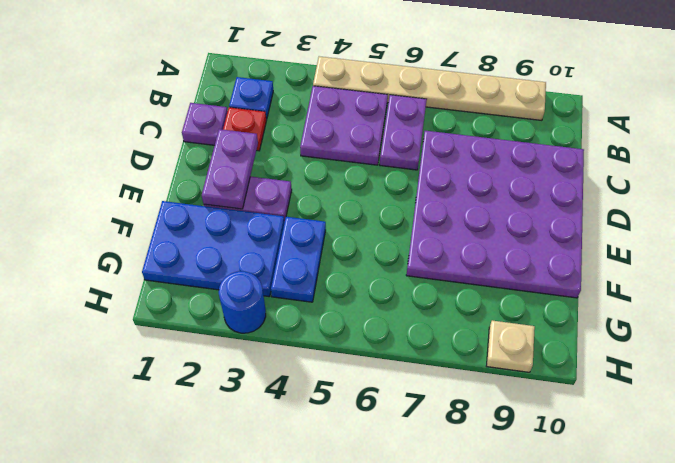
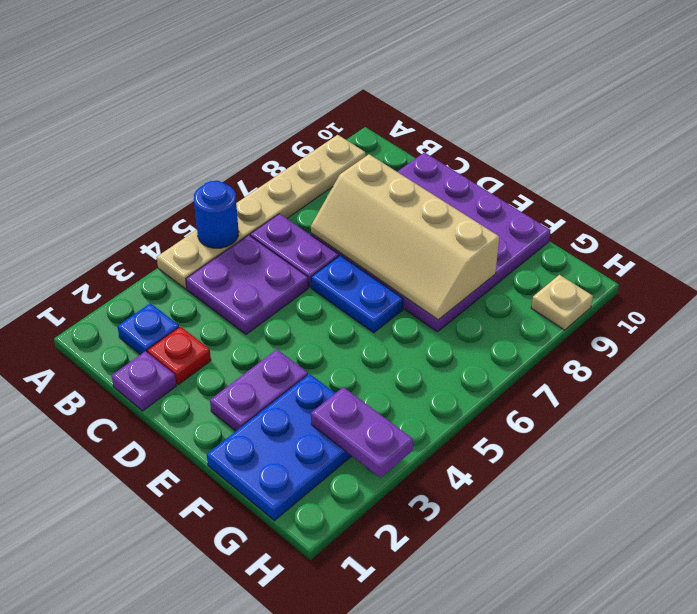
none -> tan 2x4 slope [311,154,499,320]
purple 1x2 plate [202,129,258,209] -> purple 1x2 plate moved to [311,387,413,478]
blue 1x2 plate [271,217,326,302] -> blue 1x2 plate moved to [311,255,403,333]
blue 1x1 round brick [219,271,266,333] -> blue 1x1 round brick moved to [194,181,239,248]

